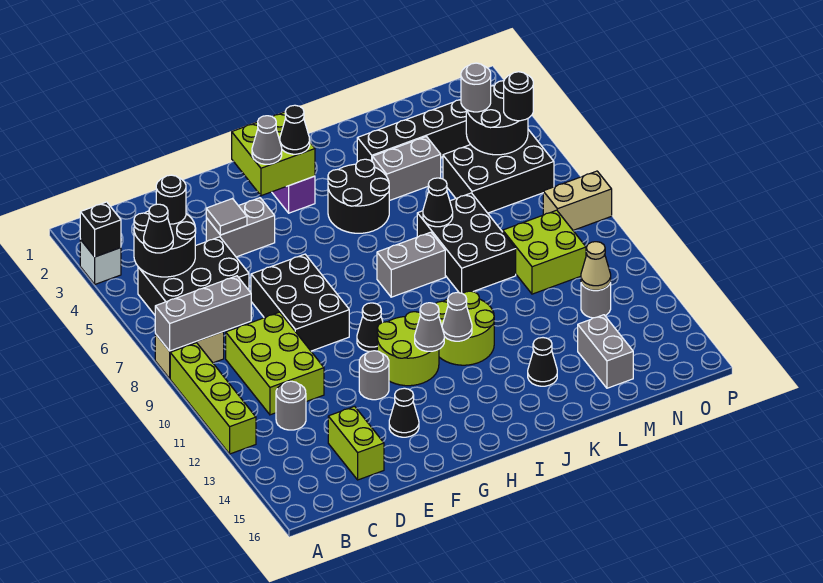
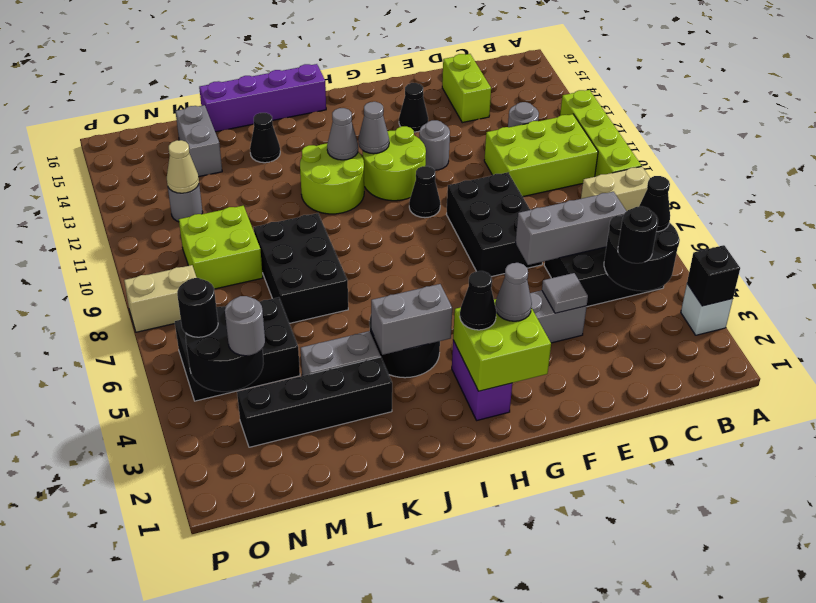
grey 1x3 brick [155,276,251,351] -> grey 1x3 brick moved to [516,192,626,265]
lime 2x3 brick [226,312,324,415] -> lime 2x3 brick turned to [484,114,598,197]
grey 1x2 brick [377,232,445,297] -> grey 1x2 brick moved to [371,284,452,355]
none -> purple 1x4 brick [199,64,326,132]
black 1x1 cone [423,178,453,227] -> none

